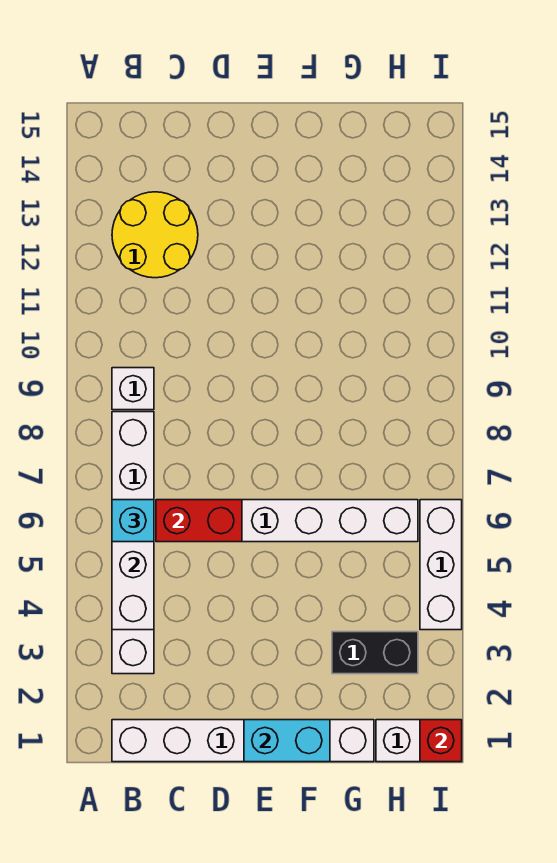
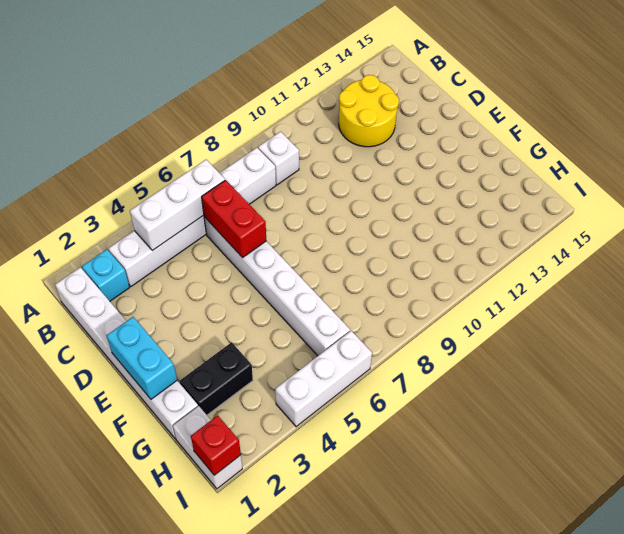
cyan 1x1 brick [112,500,154,542] -> cyan 1x1 brick moved to [82,249,130,301]
black 1x2 brick [332,632,418,674] -> black 1x2 brick turned to [180,342,253,415]

